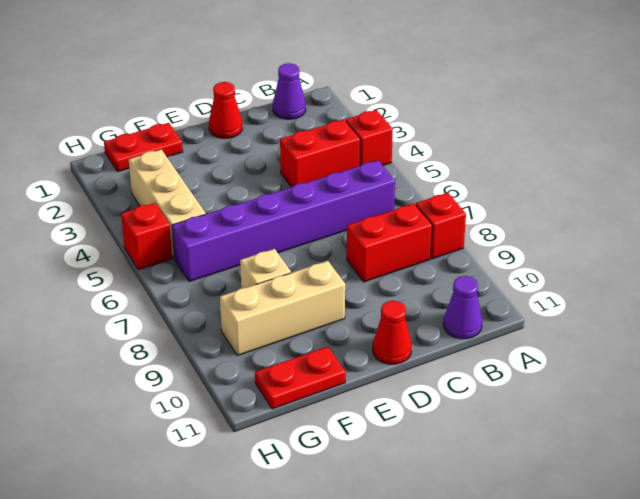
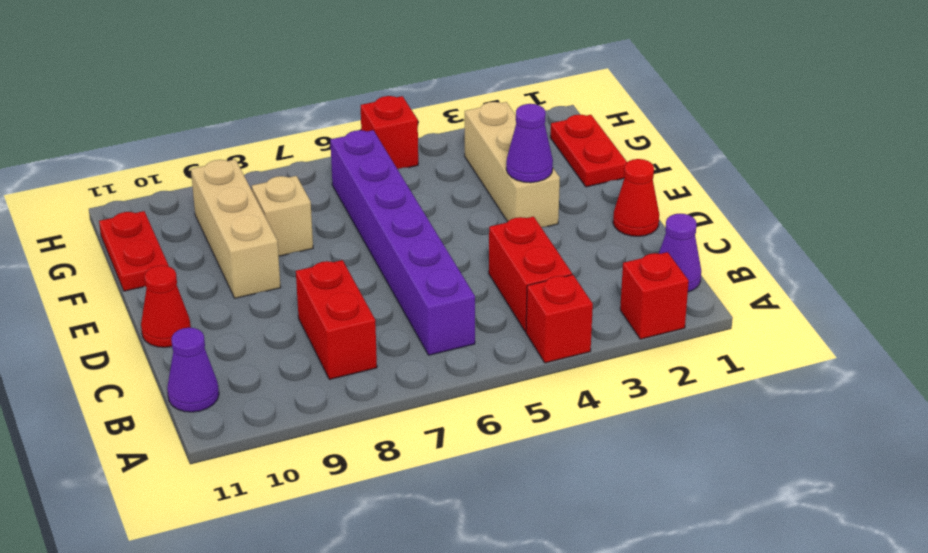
red 1x1 brick [416,193,466,259] -> red 1x1 brick moved to [620,252,689,339]
none -> purple 1x1 cone [506,104,553,183]
tan 1x3 brick [129,150,206,258] -> tan 1x3 brick turned to [465,102,560,227]

